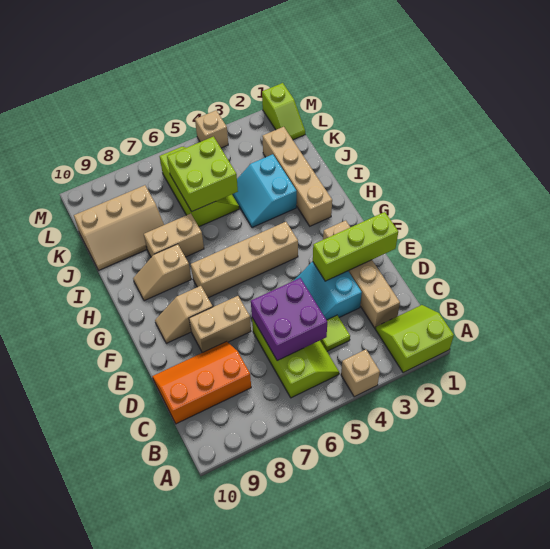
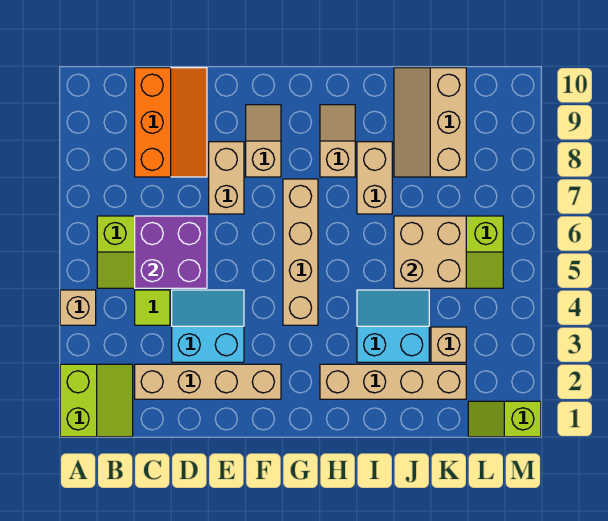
lime 1x3 brick [313,212,398,281] -> none
lime 2x2 brick [167,137,238,212] -> tan 2x2 brick [394,216,466,288]
tan 1x1 brick [195,110,228,148] -> tan 1x1 brick moved to [431,327,466,362]

